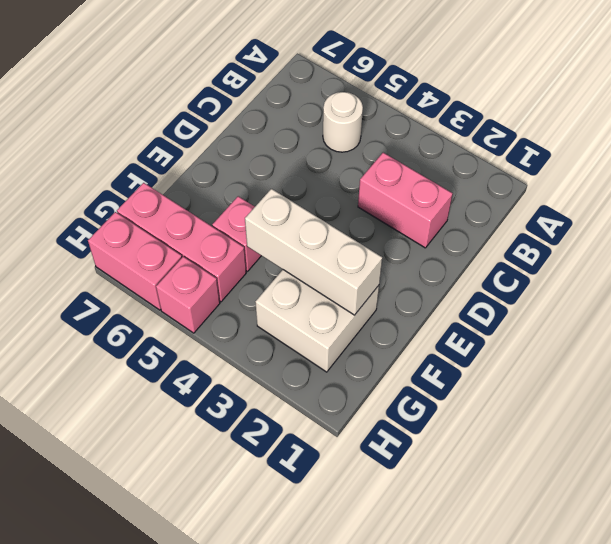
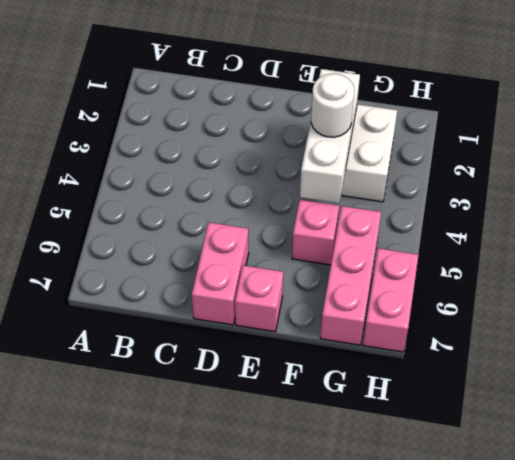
white 1x1 round brick [323,92,363,152] -> white 1x1 round brick moved to [311,74,354,137]
pink 1x2 brick [358,153,453,248] -> pink 1x2 brick moved to [192,222,249,325]
pink 1x1 brick [156,257,220,333] -> pink 1x1 brick moved to [235,265,283,332]

